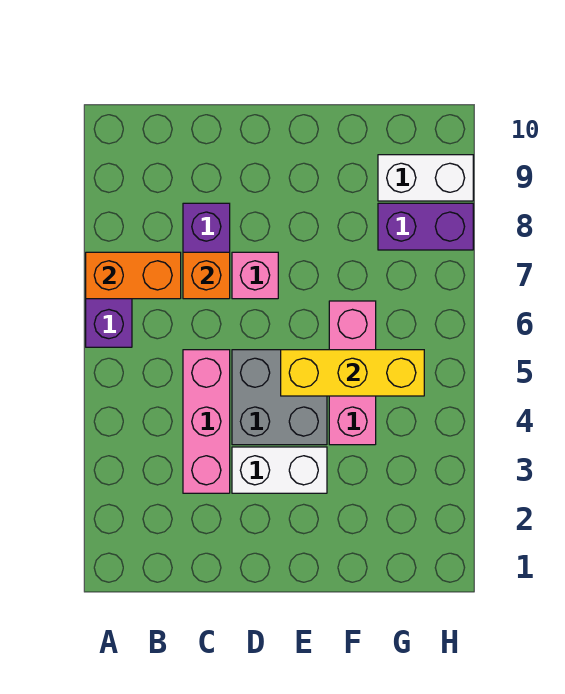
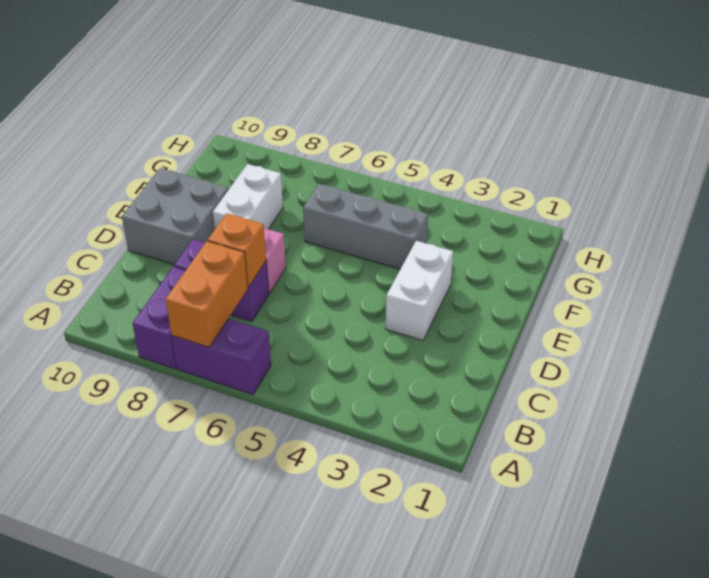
pink 1x3 brick [183,350,230,493] -> none
grey 2x2 brick [232,350,327,445] -> grey 2x2 brick moved to [122,168,229,265]
yellow 1x3 brick [281,350,424,396] -> none
pink 1x3 brick [329,301,376,445] -> grey 1x3 brick [303,184,428,269]
purple 1x2 brick [378,203,473,250] -> purple 1x2 brick moved to [133,266,186,369]
white 1x2 brick [378,155,473,201] -> white 1x2 brick moved to [213,164,283,229]

